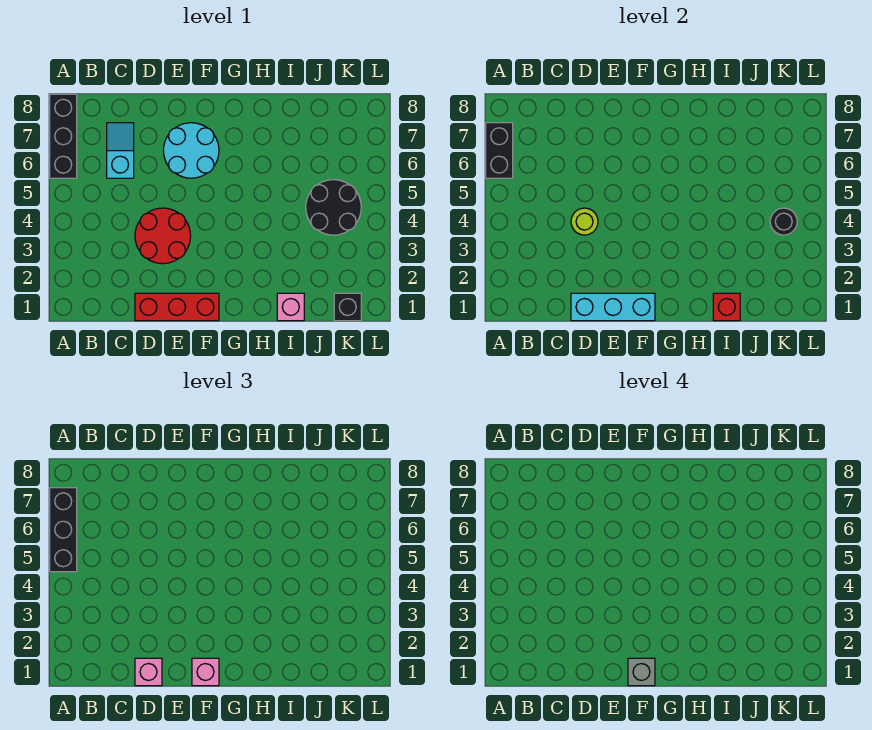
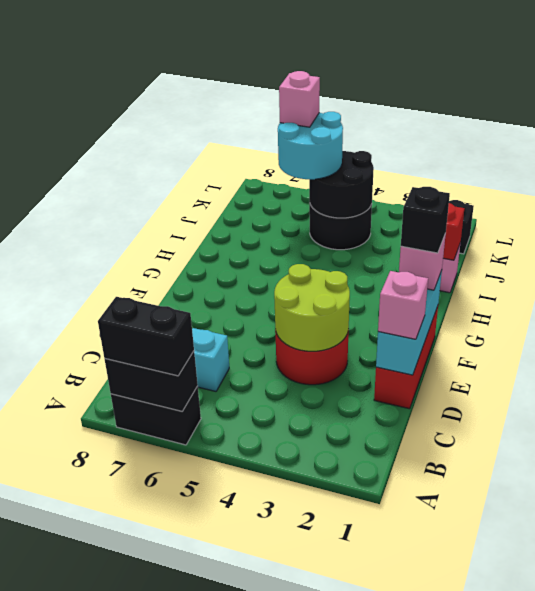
black 1x3 brick [50,488,77,572] -> black 1x2 brick [98,297,194,376]
black 1x3 brick [50,94,77,178] -> black 1x2 brick [111,386,201,445]
lime 1x1 round brick [571,208,598,235] -> lime 2x2 round brick [274,264,350,351]
cyan 2x2 round brick [163,123,219,178] -> cyan 2x2 round brick moved to [278,112,343,179]
grey 1x1 brick [628,658,655,686] -> black 1x1 brick [401,187,450,253]
black 1x1 round brick [770,208,797,235] -> black 2x2 round brick [309,151,374,218]
none -> pink 1x1 brick [279,71,320,127]

